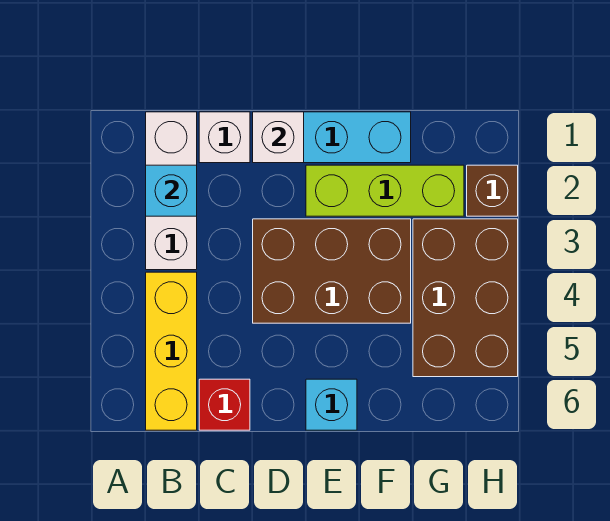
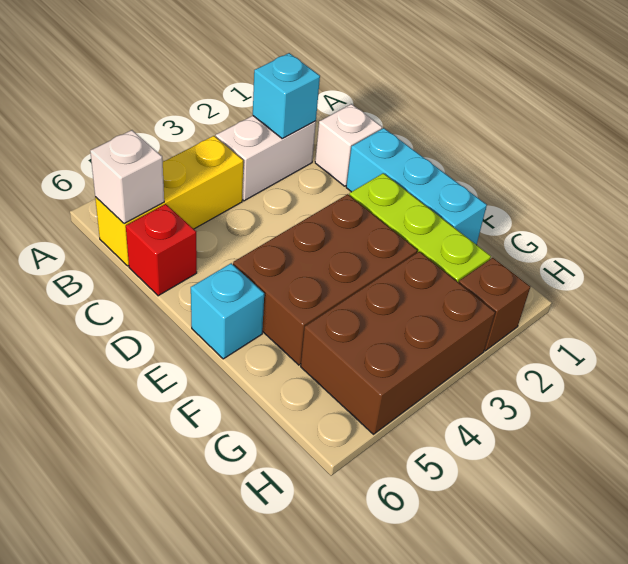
white 1x3 brick [146,112,197,270] -> white 1x2 brick [215,116,316,201]
white 1x1 brick [253,112,304,163] -> white 1x1 brick moved to [90,130,164,224]
brown 2x3 brick [253,219,411,323] -> brown 2x3 brick turned to [233,194,417,365]

